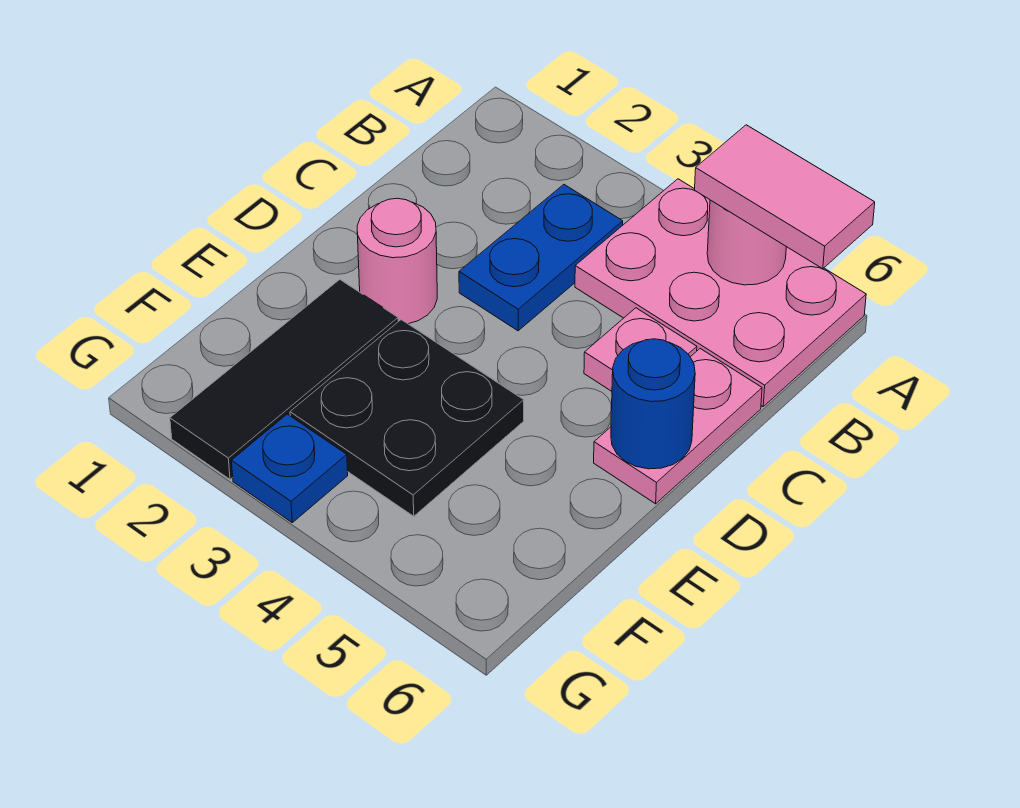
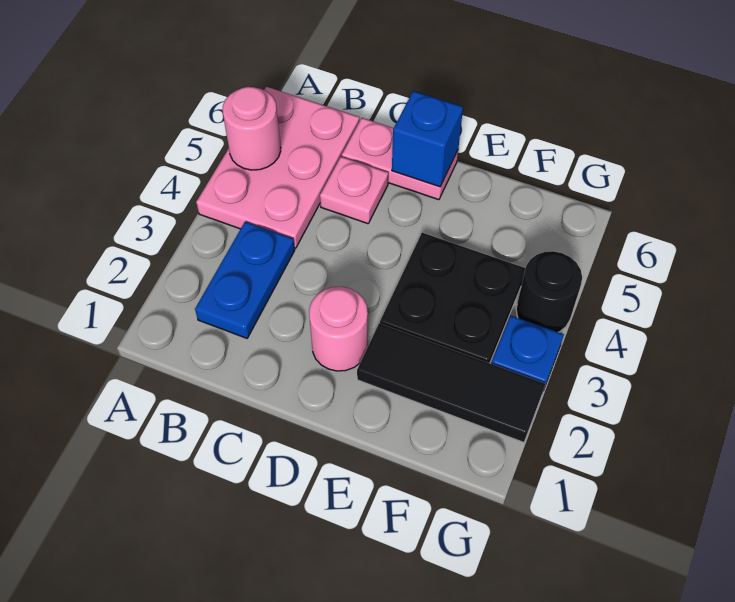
pink 1x2 tile [695,125,875,269] -> none
blue 1x2 plate [459,185,623,331] -> blue 1x2 plate turned to [195,222,295,338]
blue 1x1 round brick [611,339,695,469] -> blue 1x1 brick [392,91,463,187]
none -> black 1x1 round brick [516,251,582,332]

